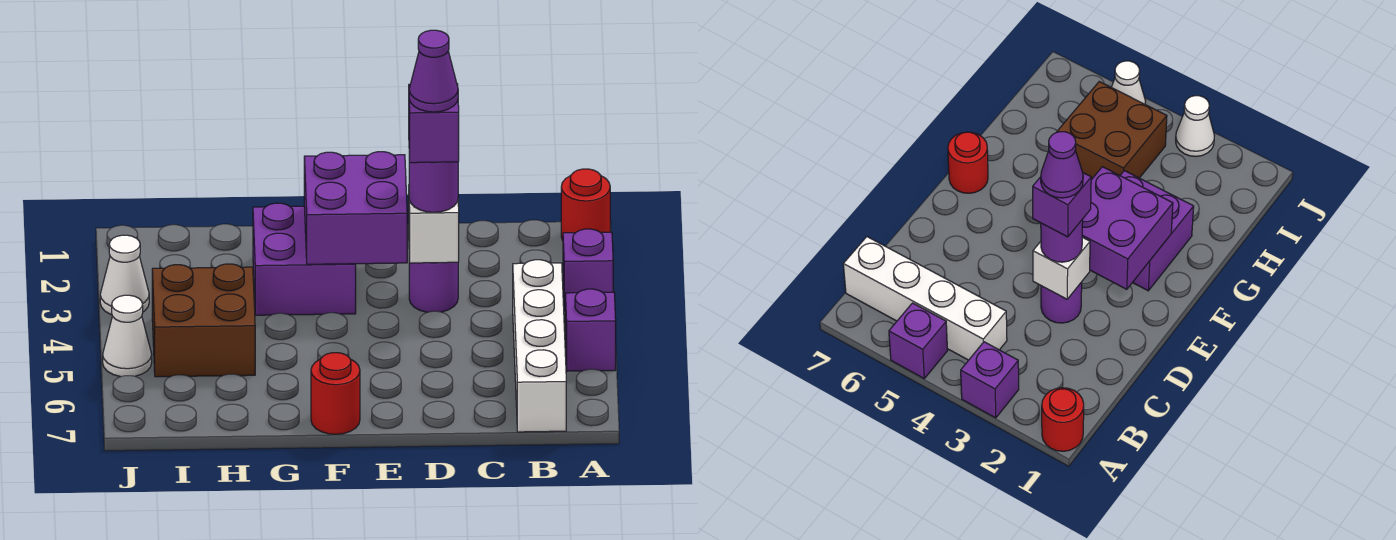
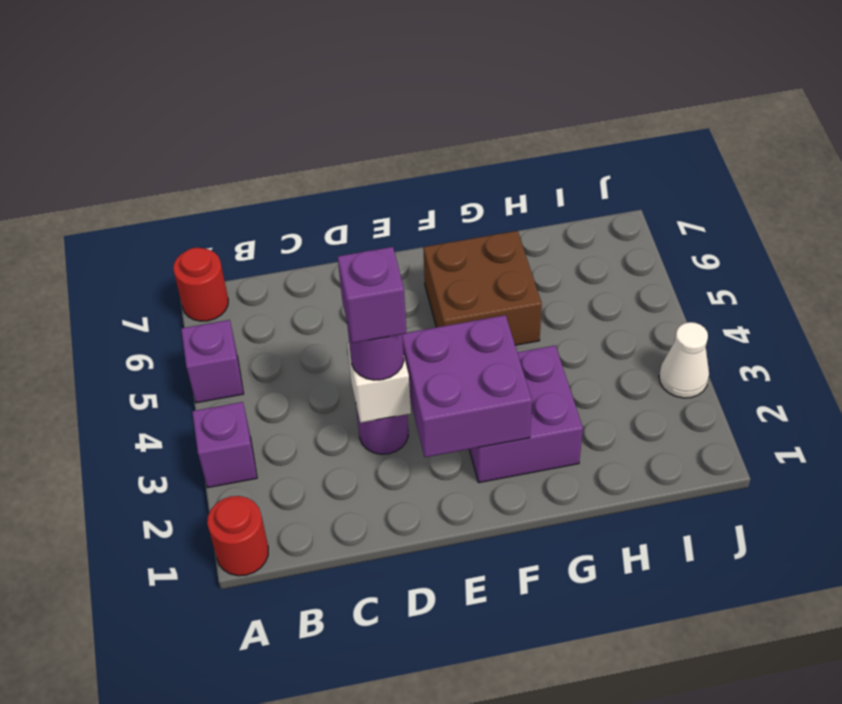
white 1x4 brick [513,260,566,432] -> none
purple 1x1 cone [409,30,458,112] -> none
red 1x1 round brick [311,353,360,434] -> red 1x1 round brick moved to [173,248,228,321]
brown 2x2 brick [152,264,255,377] -> brown 2x2 brick moved to [423,231,542,345]
white 1x1 cone [103,295,152,377] -> none

